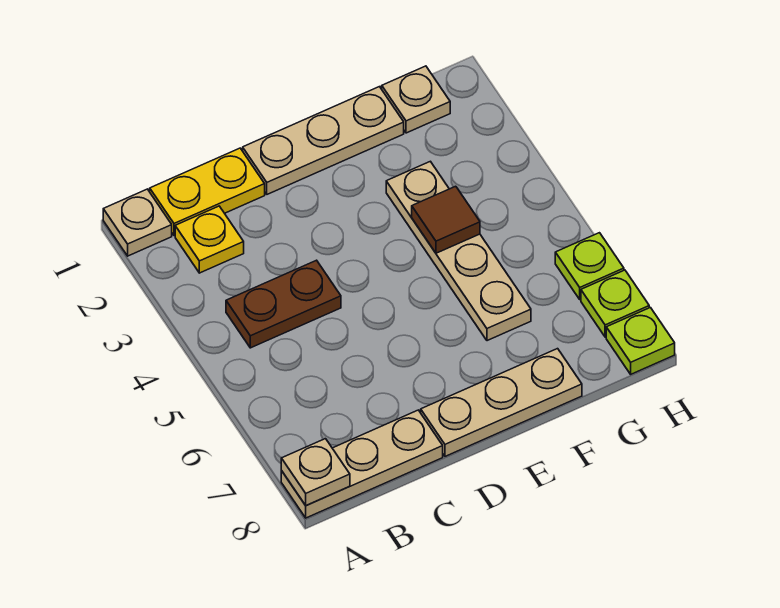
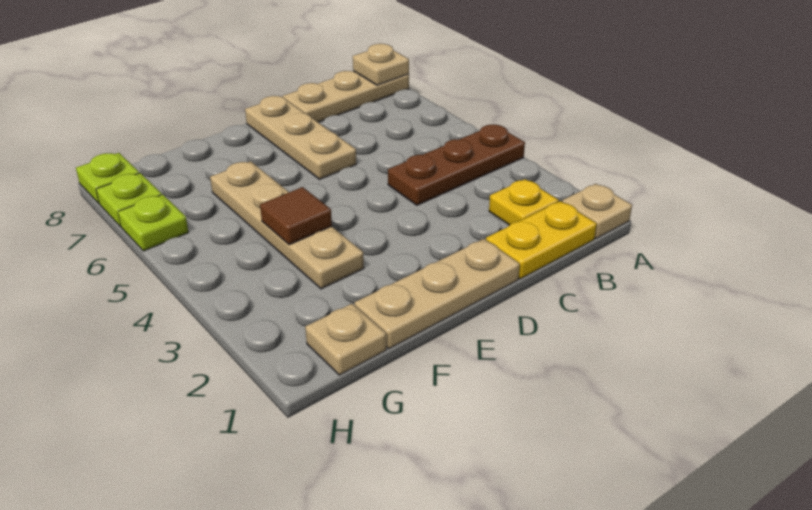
brown 1x2 plate [226,260,341,348] -> brown 1x3 plate [388,125,525,205]
tan 1x3 plate [421,349,582,456] -> tan 1x3 plate turned to [245,96,357,179]

